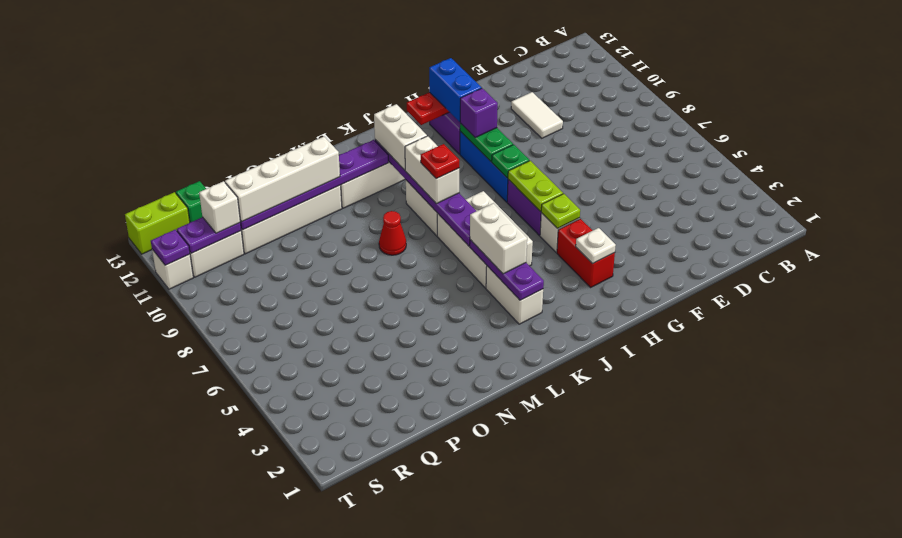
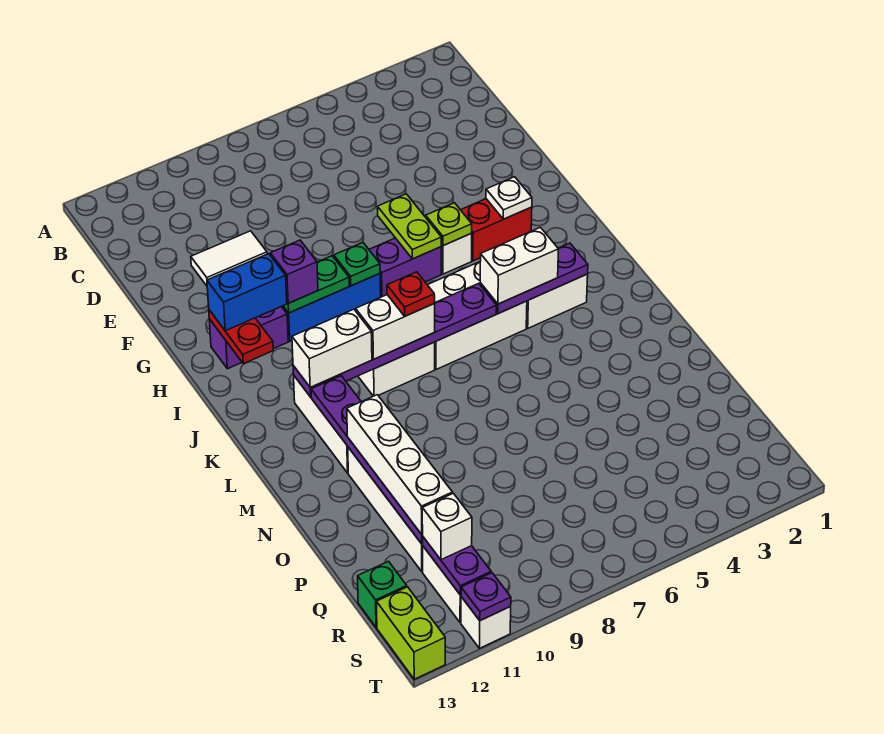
lime 1x2 plate [508,161,563,211] -> lime 1x2 plate turned to [377,194,441,259]
red 1x1 cone [379,211,406,255] -> none

